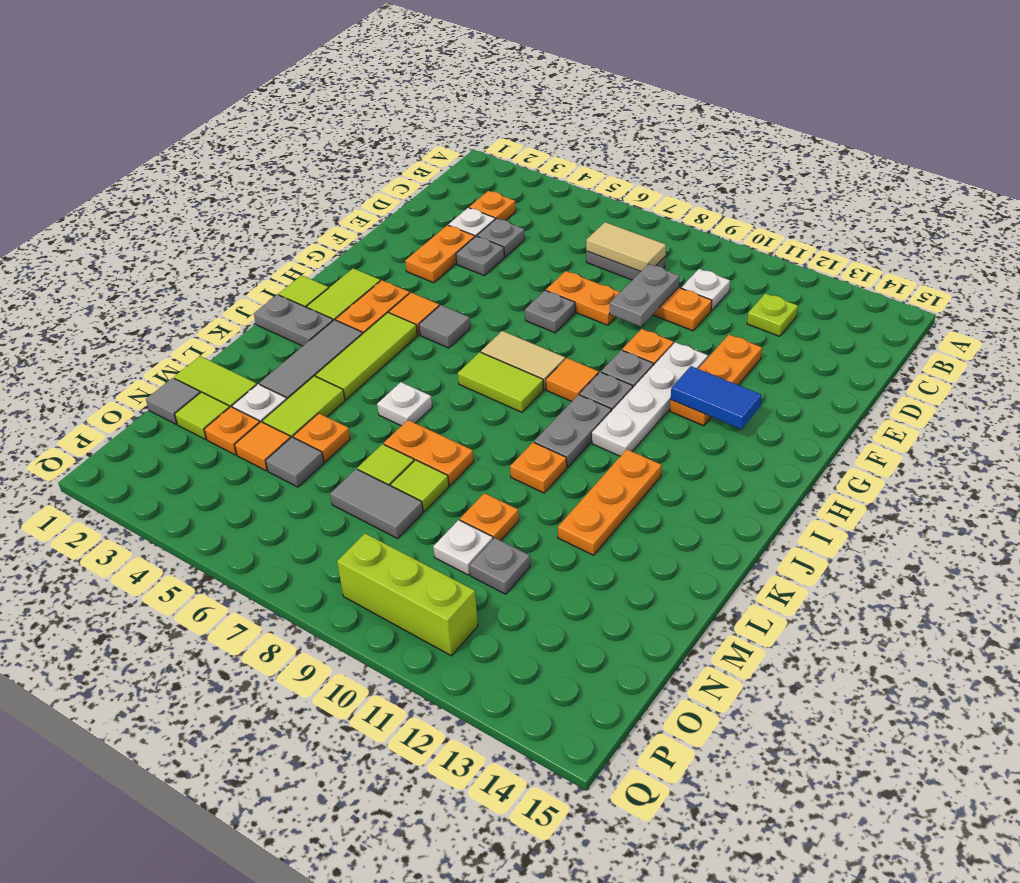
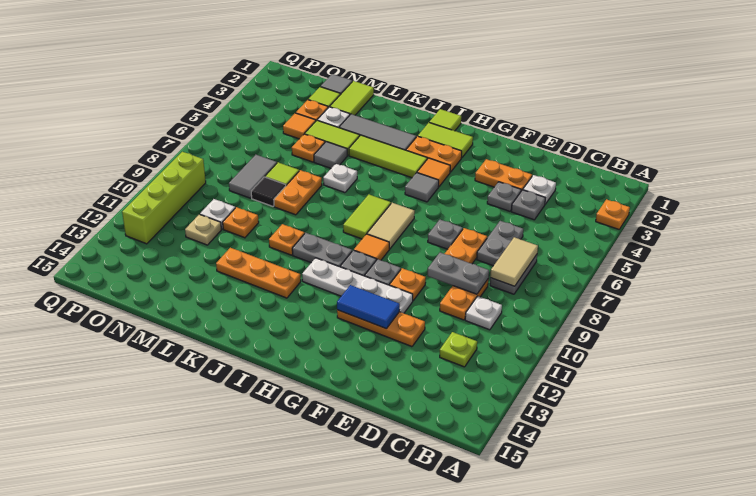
orange 1x1 plate [469,191,516,220] -> orange 1x1 plate moved to [596,199,630,229]
blue 1x2 tile [671,366,762,429] -> blue 1x2 tile turned to [337,285,400,329]
grey 1x2 plate [254,295,333,346] -> grey 1x2 plate moved to [477,221,523,266]
lime 1x1 tile [391,460,449,511] -> black 1x1 tile [251,177,286,206]
grey 1x1 tile [266,437,324,487] -> grey 1x1 tile moved to [314,142,347,168]
grey 1x1 plate [470,538,530,594] -> tan 1x1 plate [185,214,221,245]
lime 1x3 brick [337,533,478,656] -> lime 1x4 brick [122,152,206,244]

